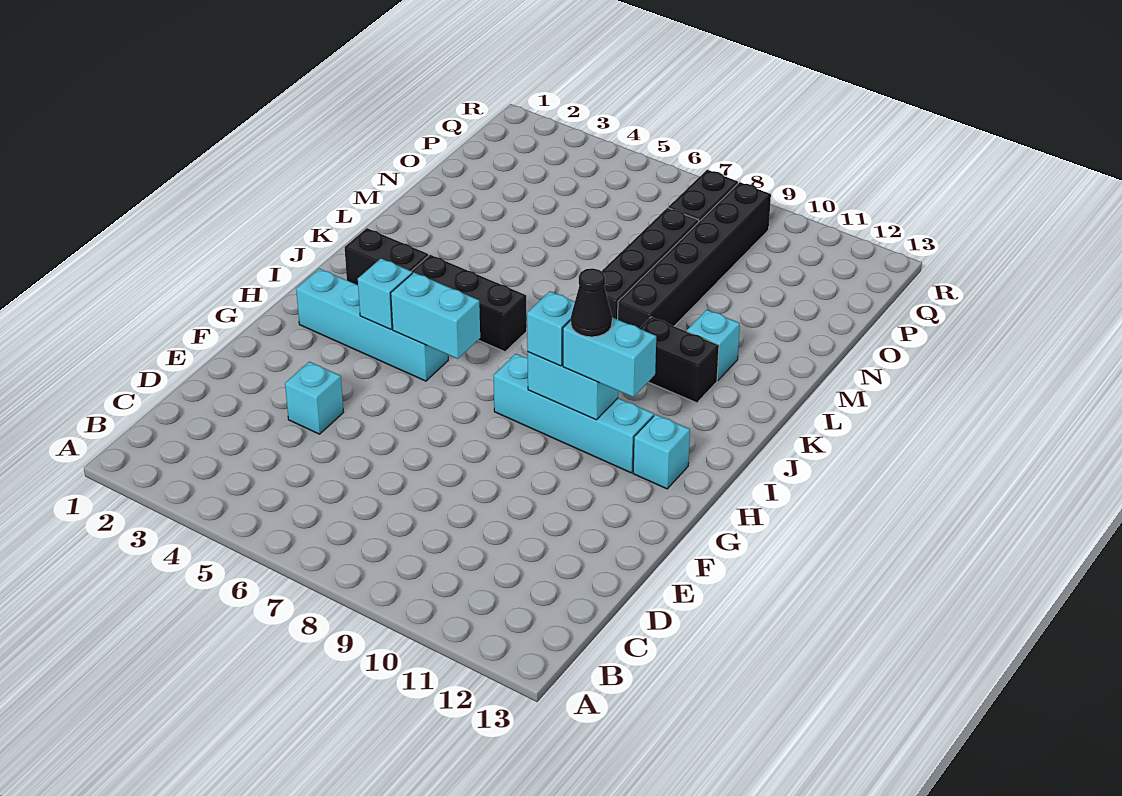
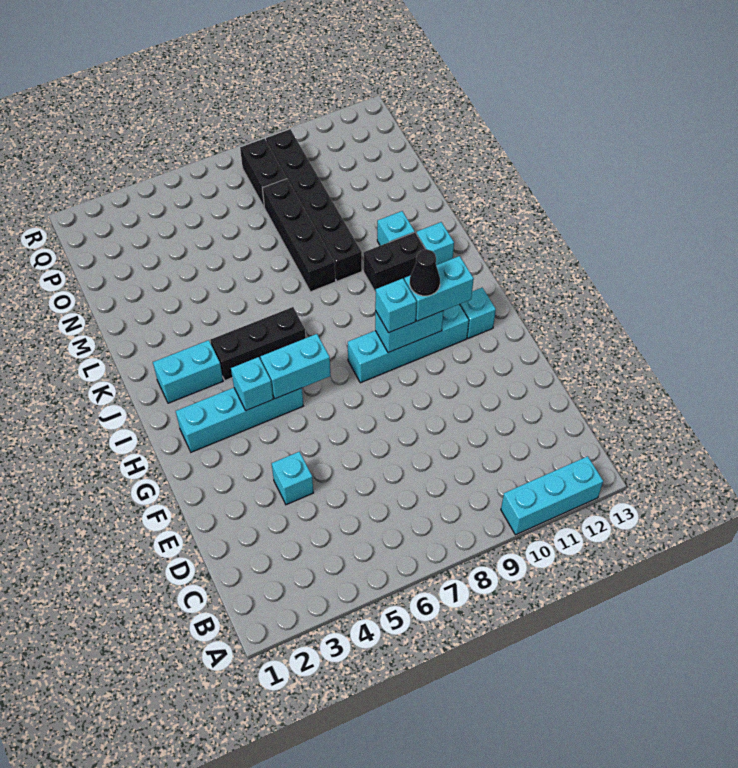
none -> cyan 1x3 brick [501,456,603,535]
black 1x2 brick [345,228,429,285] -> cyan 1x2 brick [153,340,223,403]
none -> cyan 1x1 brick [416,222,454,265]

